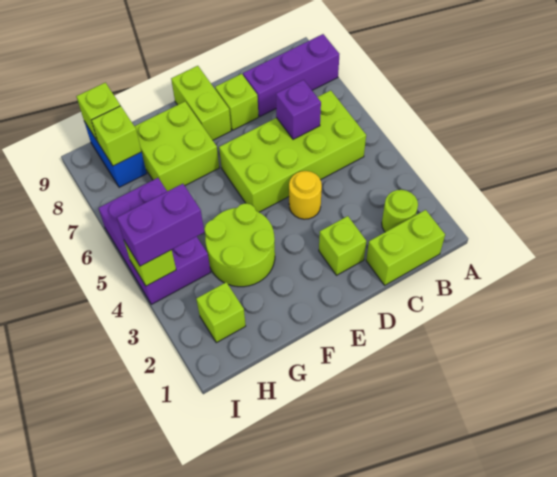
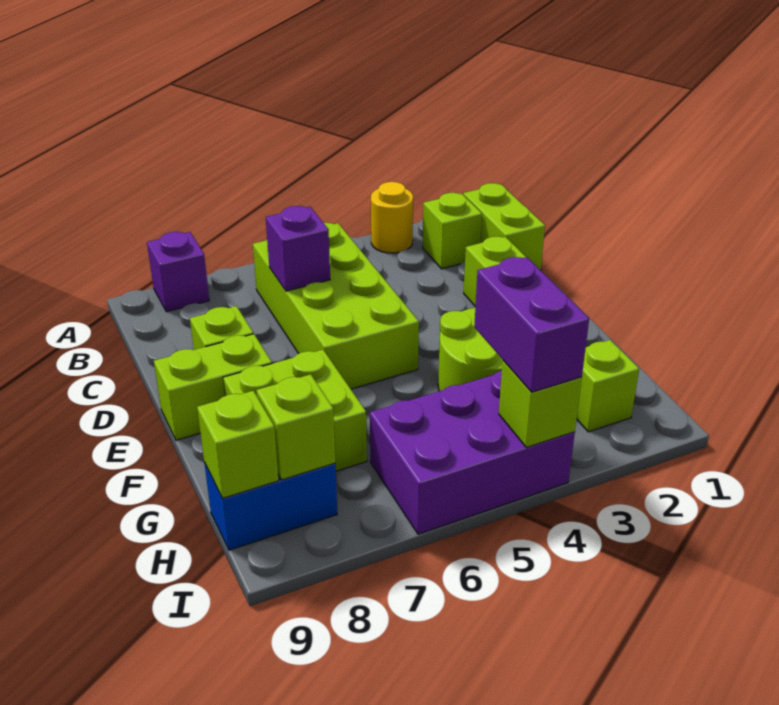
purple 1x3 brick [243,34,339,116] -> purple 1x1 brick [147,232,209,312]
lime 1x1 round brick [382,190,418,232] -> lime 1x1 brick [423,193,482,269]
yellow 1x1 round brick [289,171,322,219] -> yellow 1x1 round brick moved to [371,182,413,253]

